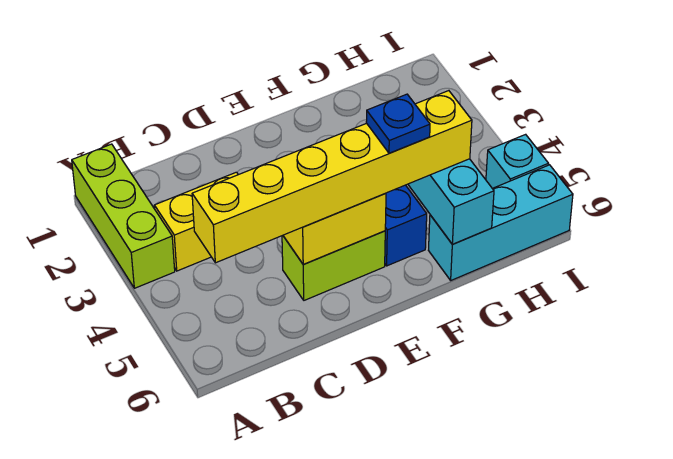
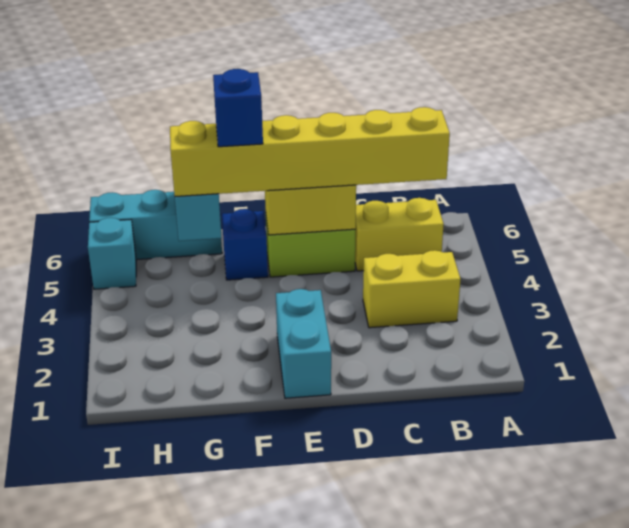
lime 1x3 brick [72,144,175,288] -> none
none -> yellow 1x2 brick [355,198,444,271]
none -> cyan 1x2 brick [276,289,331,398]
blue 1x1 plate [366,94,430,153] -> blue 1x1 brick [213,69,263,147]

